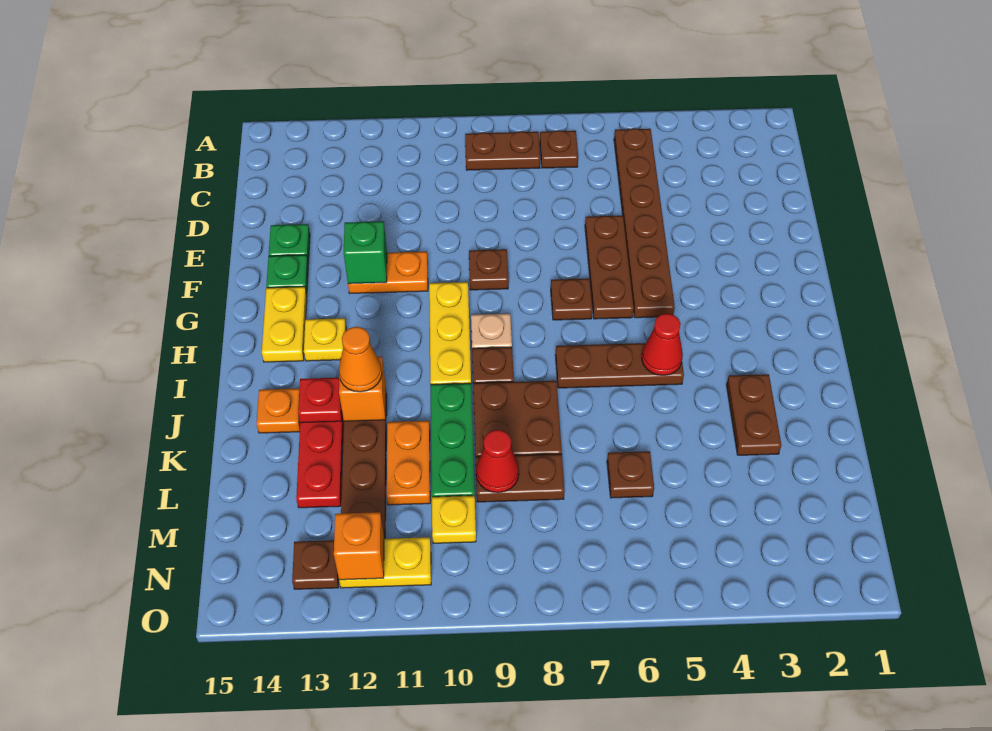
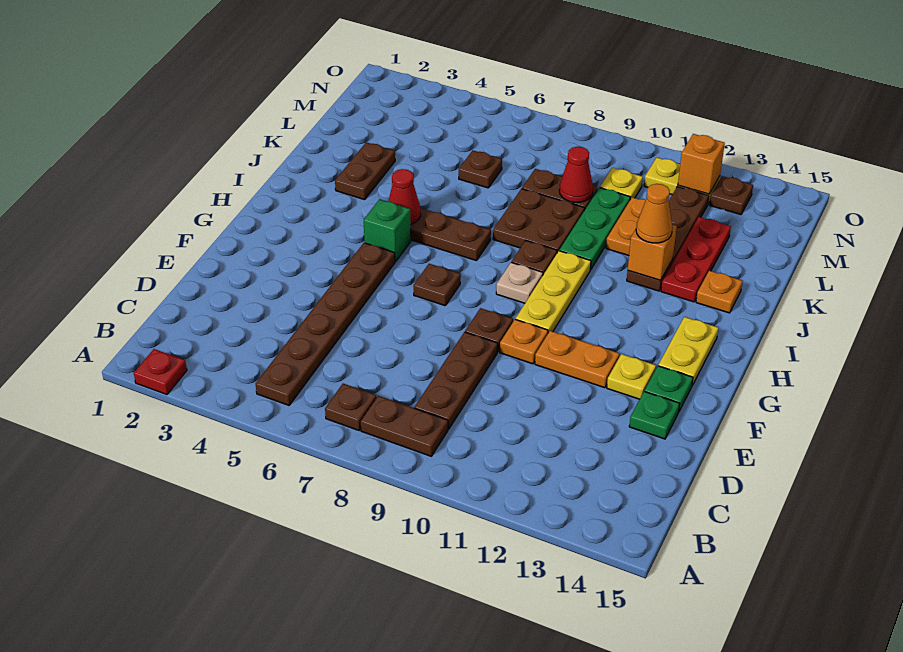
brown 1x3 plate [585,216,634,319] -> brown 1x3 plate moved to [414,332,498,429]
none -> orange 1x1 plate [500,319,548,364]
green 1x1 brick [344,221,387,284] -> green 1x1 brick moved to [364,199,411,262]
yellow 1x1 plate [304,318,346,361] -> yellow 1x1 plate moved to [607,354,656,399]
red 1x1 plate [298,378,342,423] -> red 1x1 plate moved to [134,349,187,395]

